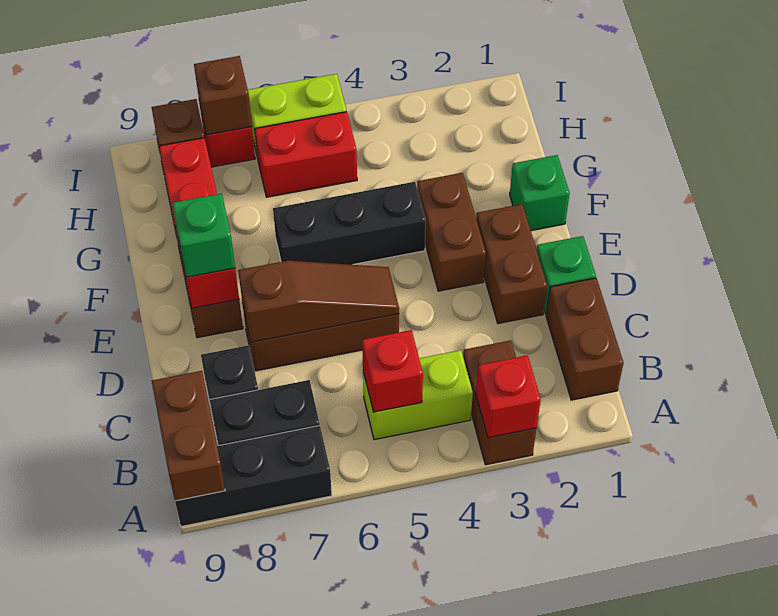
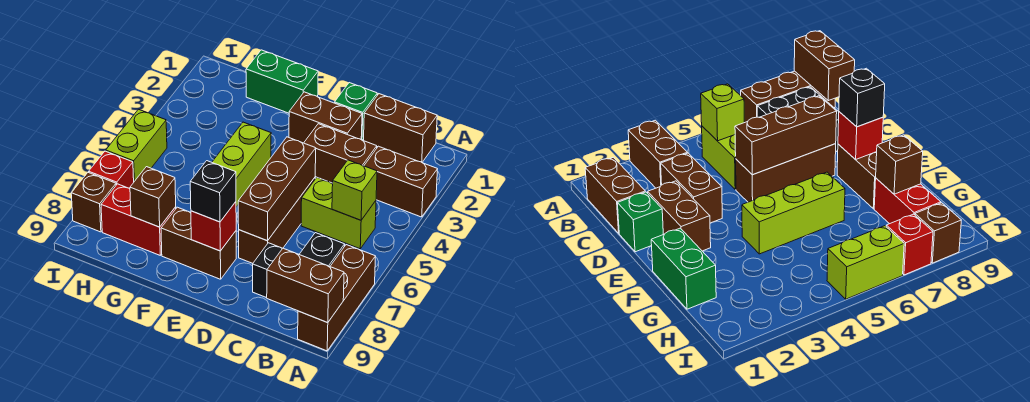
red 1x1 brick [476,355,541,438] -> none
black 1x3 brick [175,426,332,526] -> brown 1x3 brick [298,245,376,351]
lime 1x2 brick [363,350,473,440] -> lime 1x2 brick turned to [301,178,376,249]
red 1x1 brick [362,330,423,412] -> lime 1x1 brick [332,160,377,220]
brown 1x3 slope [238,261,399,342] -> brown 1x3 brick [238,137,316,241]
brown 1x2 brick [417,173,486,291] -> brown 1x2 brick moved to [304,124,377,183]
green 1x1 brick [172,194,235,278] -> black 1x1 brick [190,161,236,222]
green 1x1 brick [510,155,570,231] -> green 1x2 brick [246,50,318,113]
black 1x3 brick [273,182,426,265] -> lime 1x3 brick [212,122,271,207]
red 1x2 brick [255,112,357,197] -> none
brown 1x1 brick [194,56,252,135] -> brown 1x1 brick moved to [130,167,176,227]

